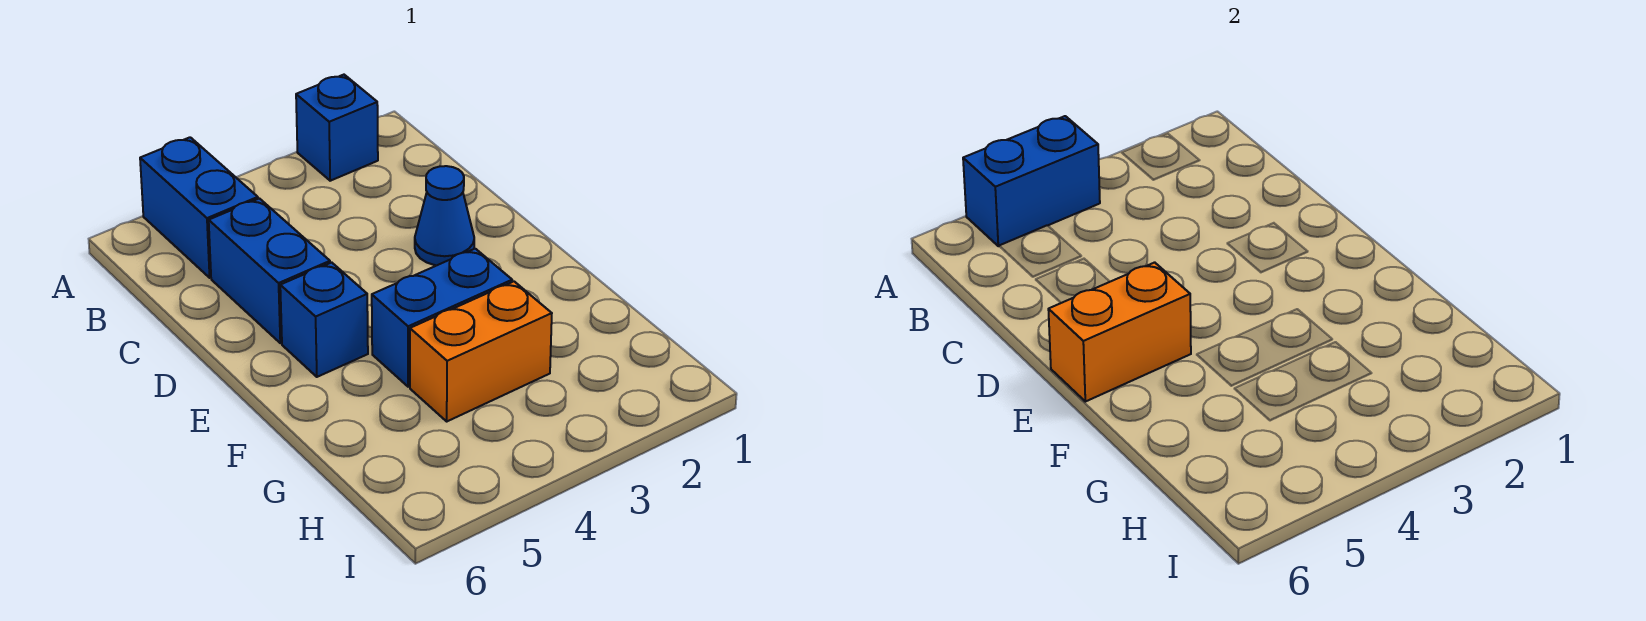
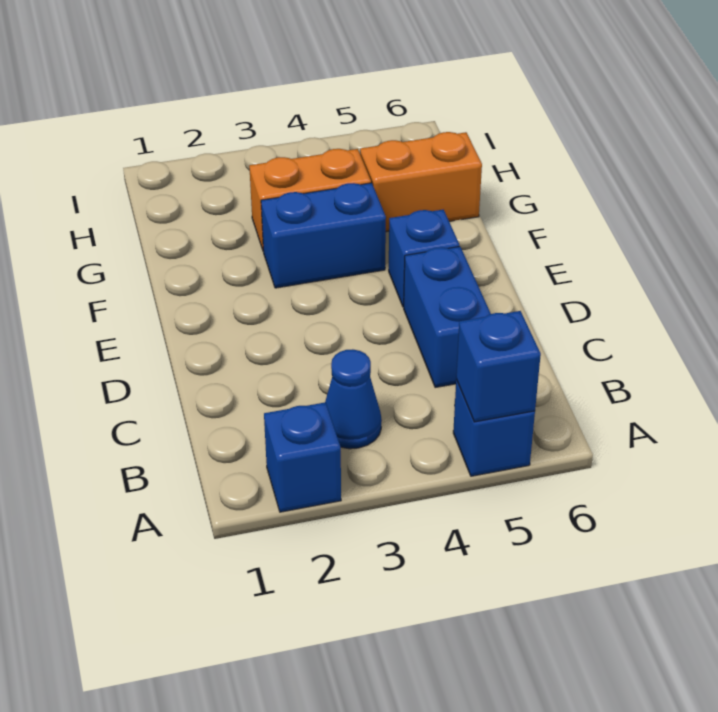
blue 1x2 brick [963,116,1100,246] -> blue 1x1 brick [456,311,541,422]
blue 1x2 brick [140,137,258,278] -> blue 1x1 brick [453,380,535,476]
blue 1x1 cone [415,166,474,265] -> blue 1x1 cone moved to [325,349,382,449]
orange 1x2 brick [1048,262,1191,402] -> orange 1x2 brick moved to [360,132,482,232]

